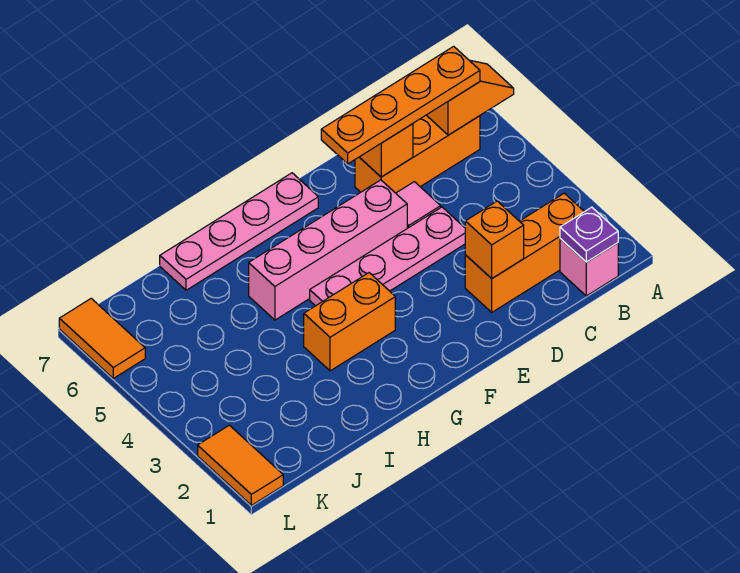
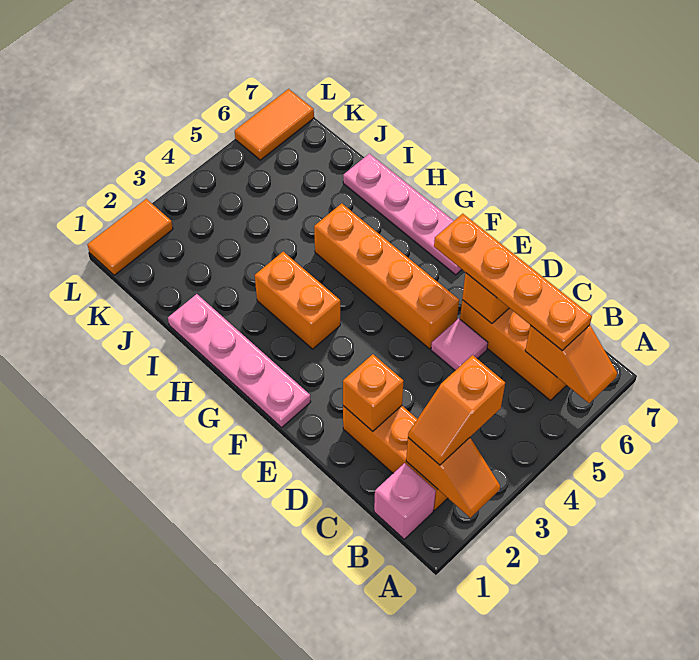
none -> orange 1x2 slope [406,438,500,518]
purple 1x1 plate [560,207,618,262] -> none
none -> orange 1x2 slope [408,355,505,465]
pink 1x4 plate [310,207,465,306] -> pink 1x4 plate moved to [168,294,311,427]
pink 1x4 brick [249,180,407,320] -> orange 1x4 brick [314,203,459,349]

